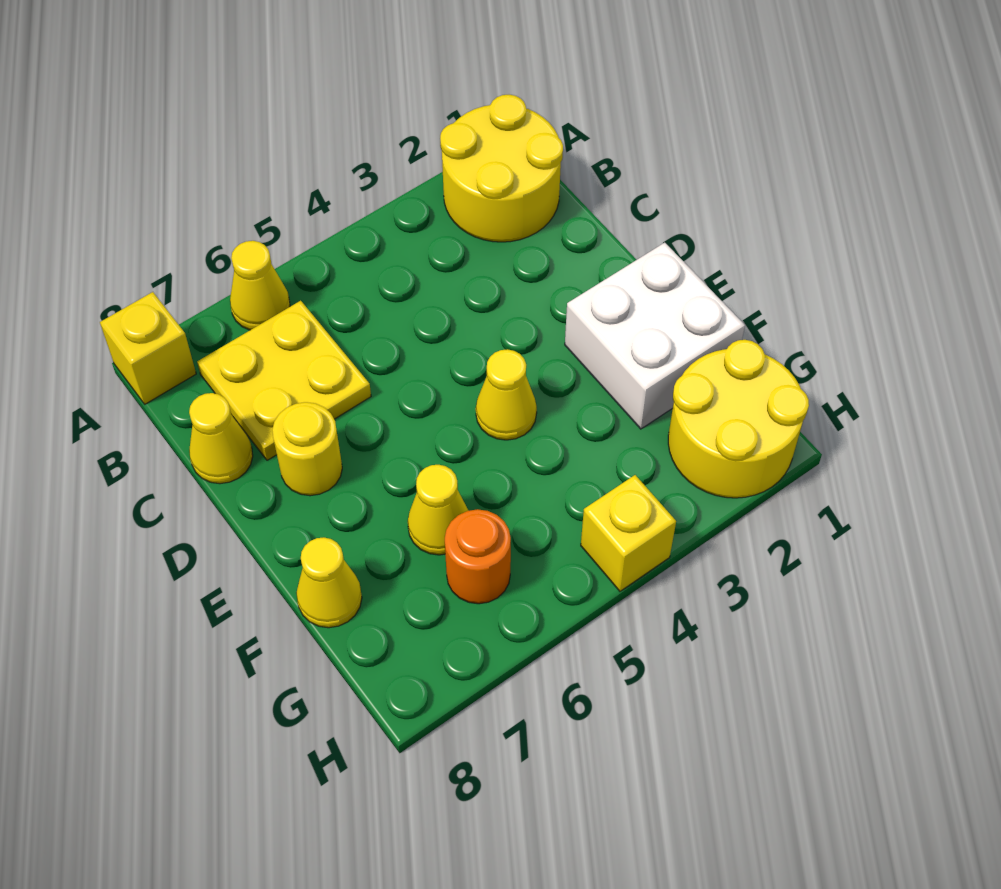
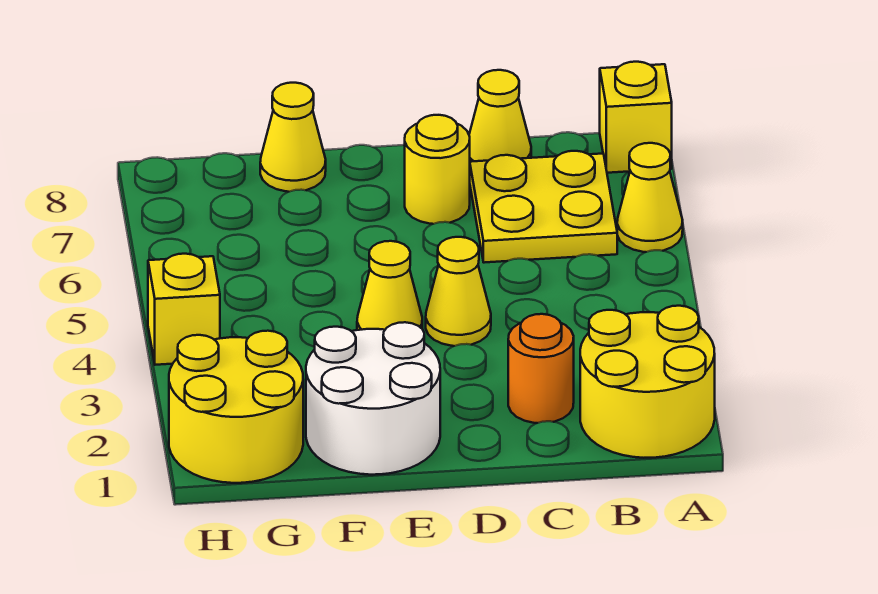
white 2x2 brick [565,243,745,429] -> white 2x2 round brick [306,322,440,475]
yellow 1x1 cone [408,465,469,555] -> yellow 1x1 cone moved to [426,237,491,346]
orange 1x1 round brick [445,509,511,604] -> orange 1x1 round brick moved to [508,314,574,423]

